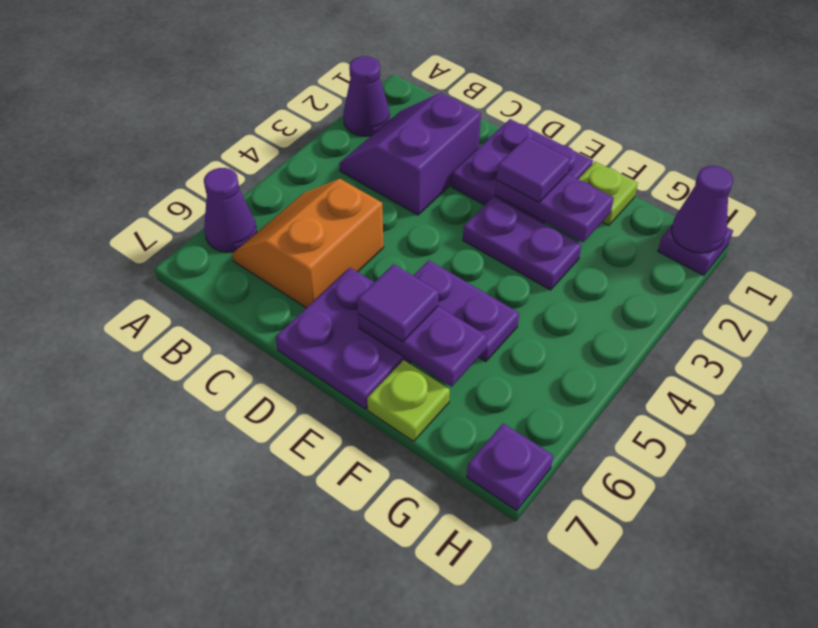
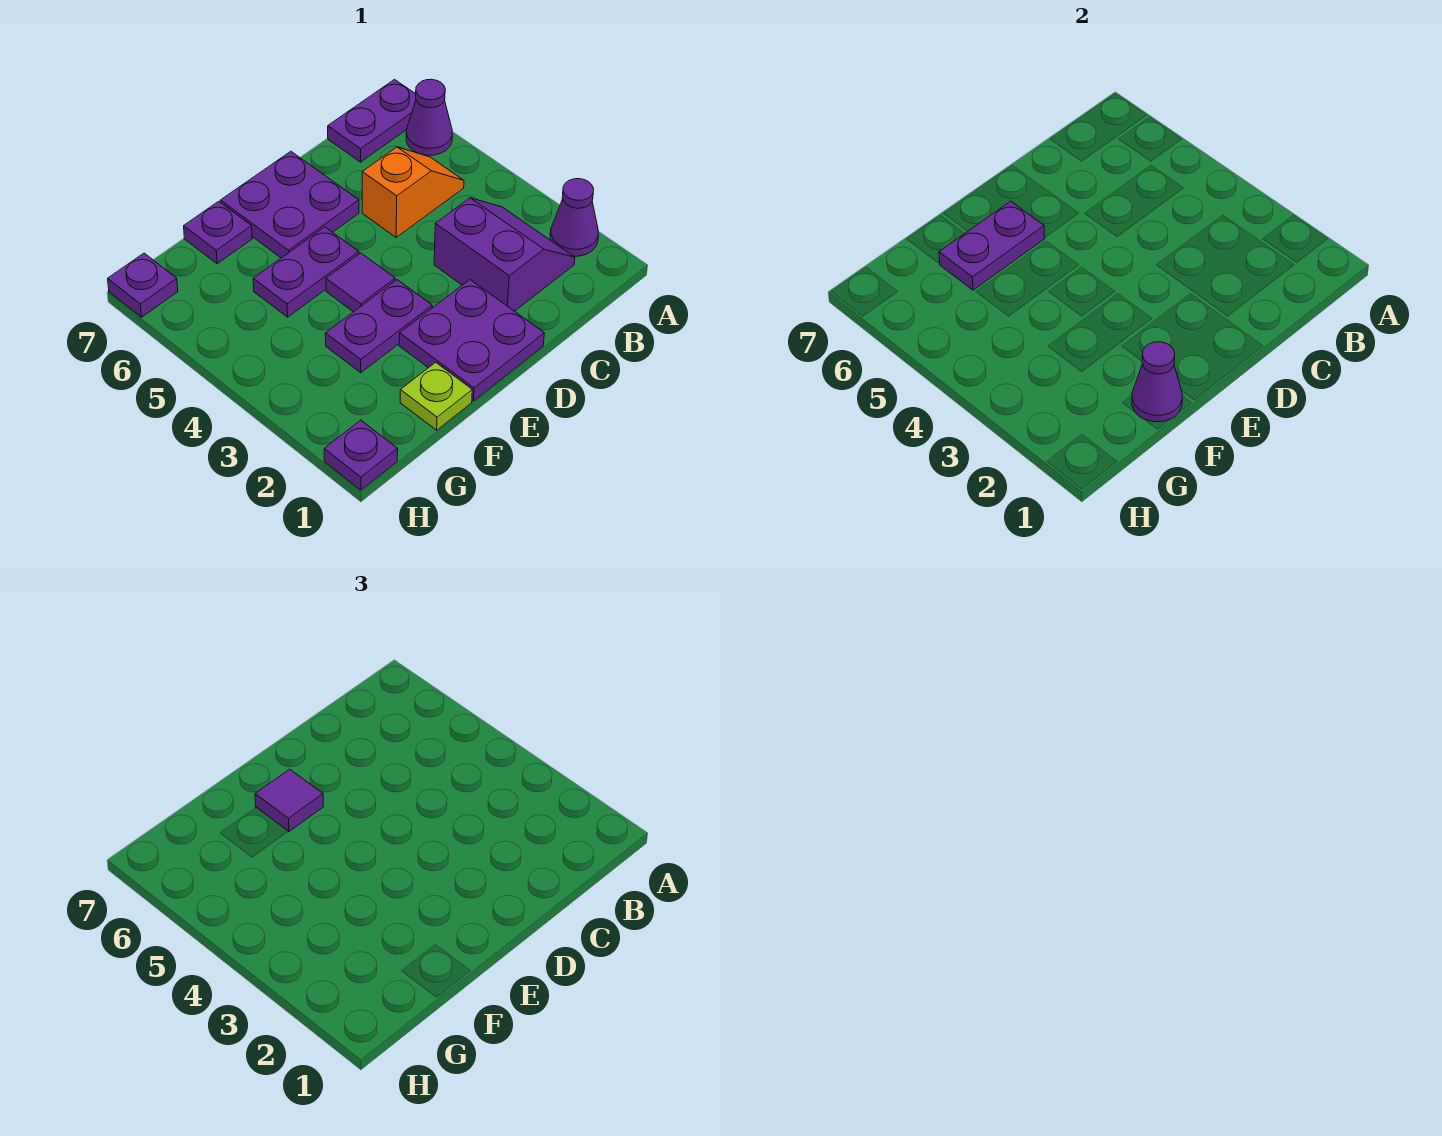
orange 2x2 slope [232,179,384,308] -> orange 1x2 slope [362,147,464,237]
purple 1x2 plate [495,174,614,242] -> purple 1x2 plate moved to [328,80,416,162]
purple 1x1 tile [496,137,570,202] -> purple 1x1 tile moved to [326,253,395,312]
lime 1x1 plate [367,360,450,441] -> purple 1x1 plate [184,201,252,264]
purple 1x1 cone [672,166,733,253] -> purple 1x1 cone moved to [1132,342,1182,422]

